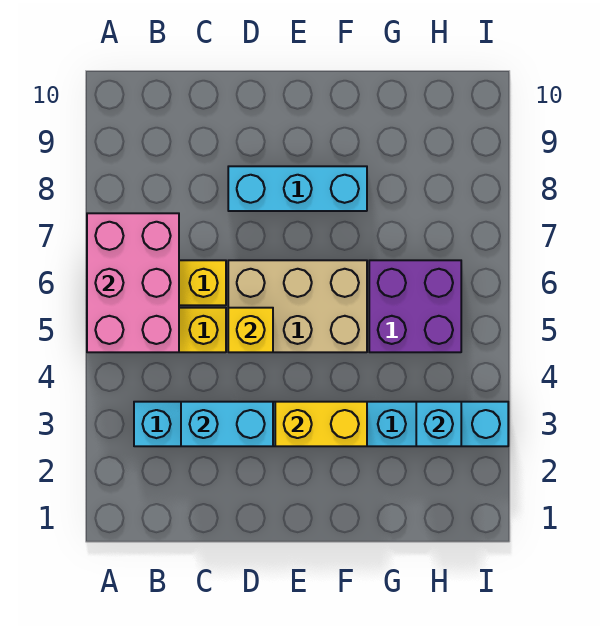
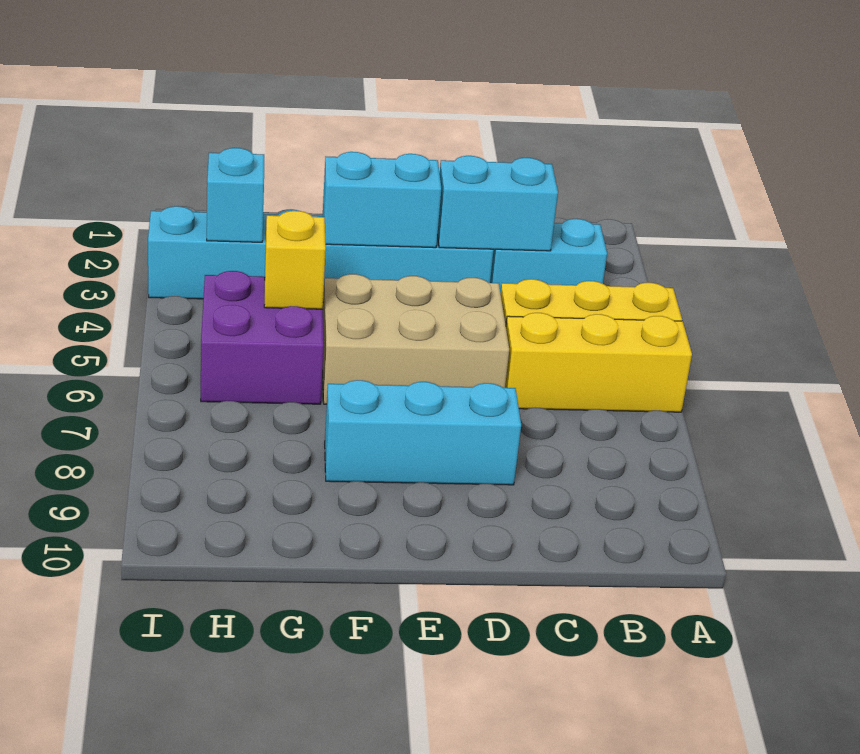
pink 2x3 brick [87,213,179,352] -> none
yellow 1x1 brick [228,308,273,352] -> yellow 1x1 brick moved to [264,211,326,309]
yellow 1x2 brick [275,402,367,446] -> cyan 1x2 brick [323,152,441,248]

